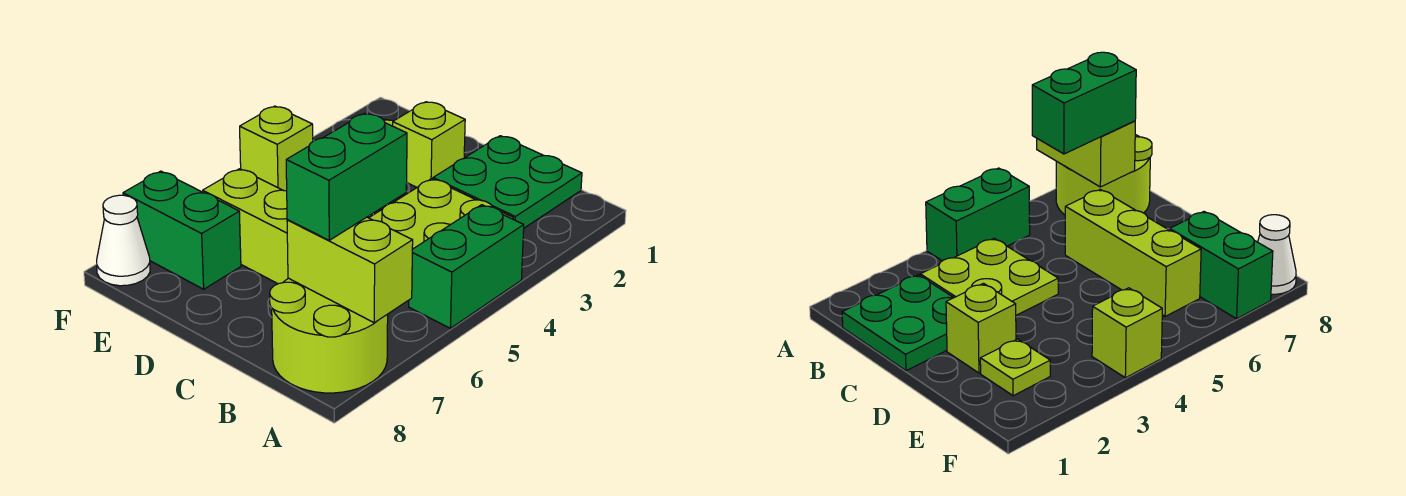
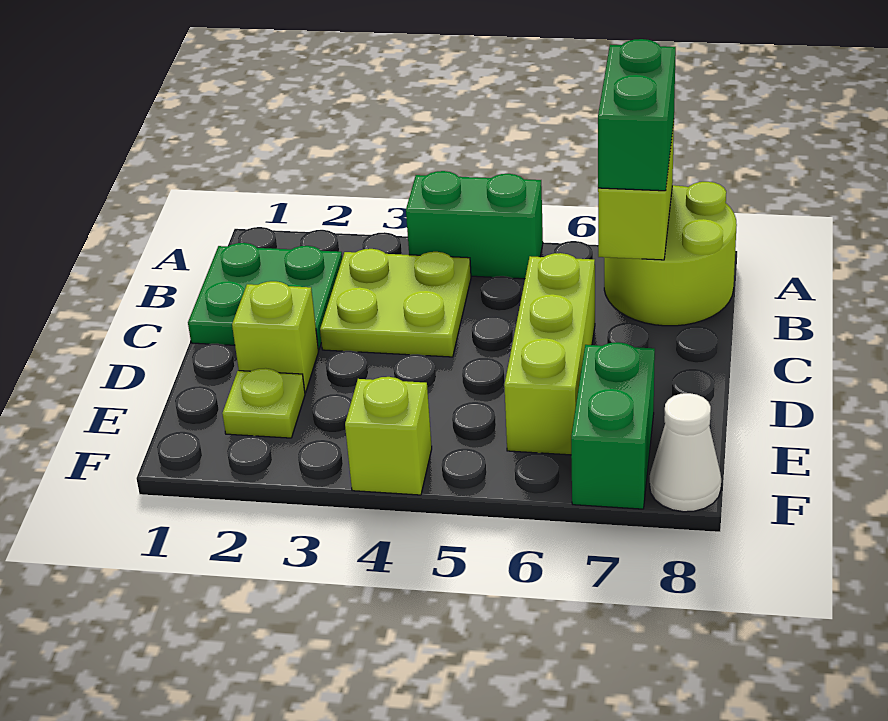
green 1x2 brick [286,113,407,240] -> green 1x2 brick turned to [598,39,676,191]

